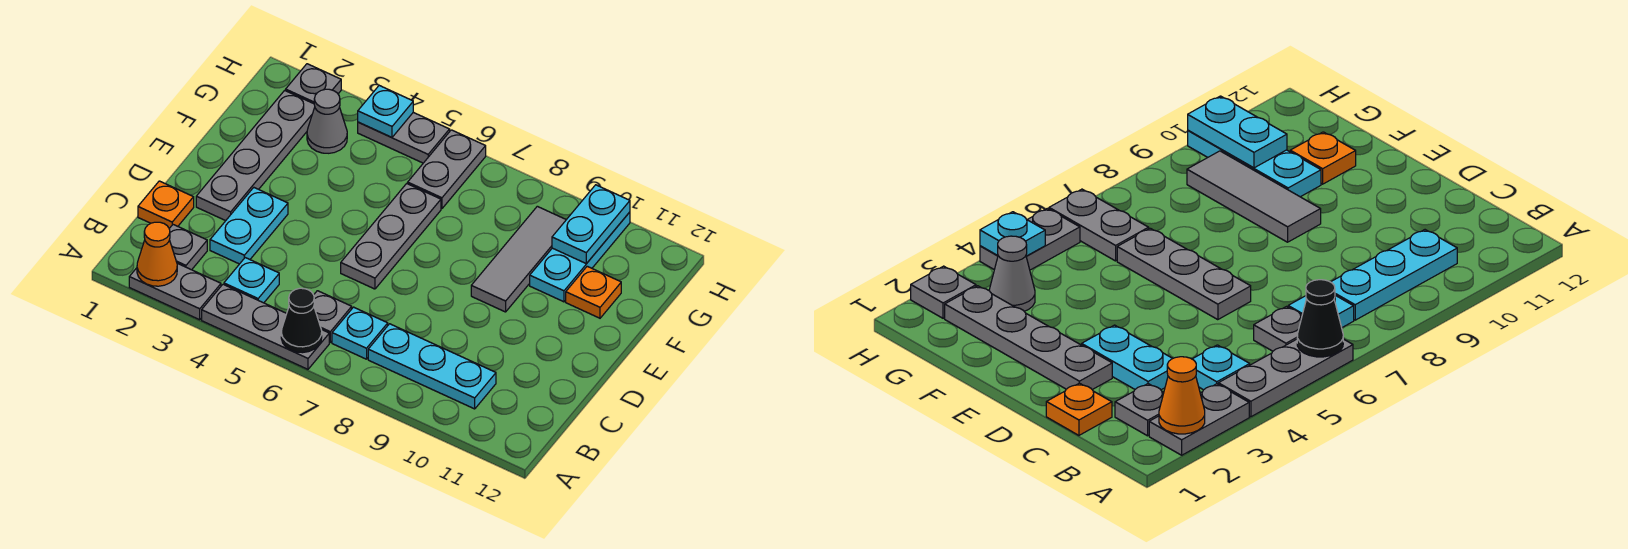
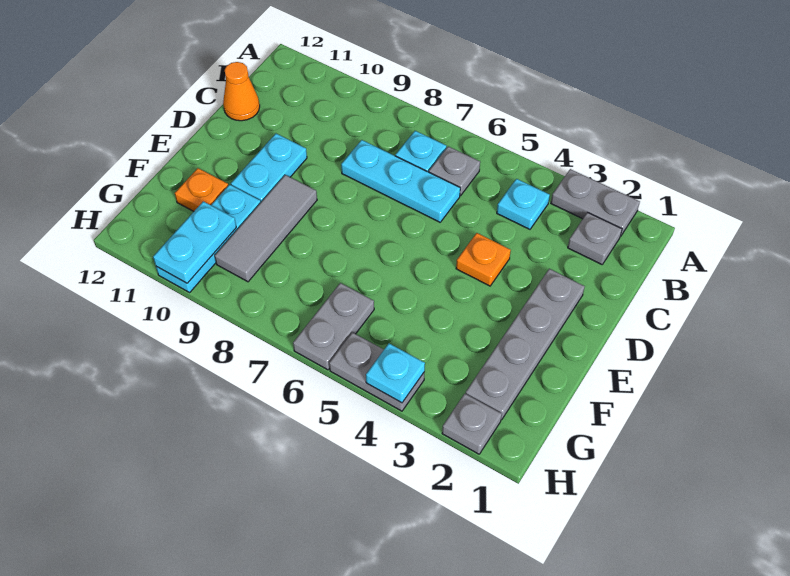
orange 1x1 cone [137,222,177,286] -> orange 1x1 cone moved to [223,62,260,121]
grey 1x3 plate [202,284,329,369] -> none
black 1x1 cone [281,288,322,353] -> none
cyan 1x3 plate [368,324,496,409] -> cyan 1x3 plate moved to [341,140,460,222]
orange 1x1 plate [138,181,194,228] -> orange 1x1 plate moved to [456,233,511,286]
cyan 1x2 plate [210,188,288,264] -> cyan 1x2 plate moved to [231,134,307,202]
grey 1x3 plate [341,184,441,289] -> none
grey 1x1 cone [307,89,347,153] -> none

